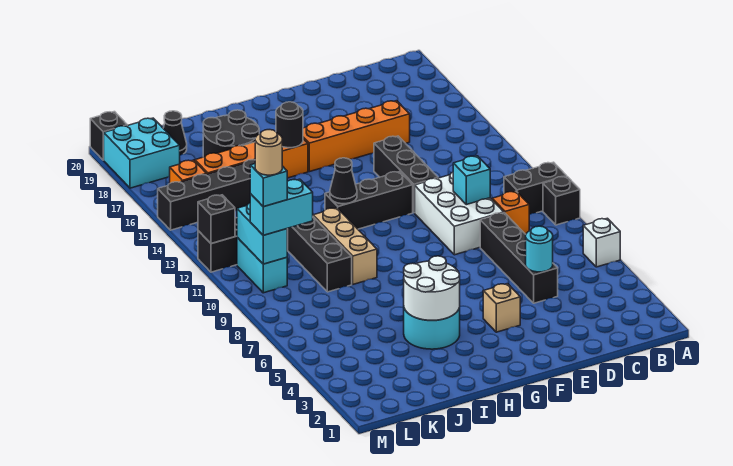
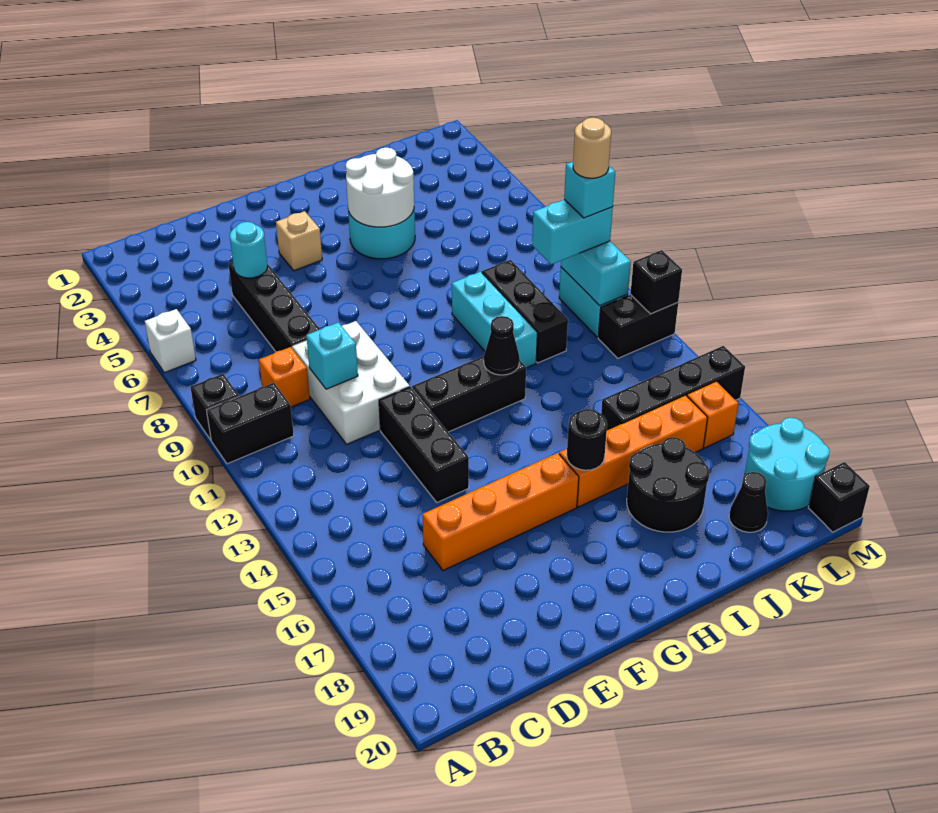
tan 1x3 brick [313,208,377,284] -> cyan 1x3 brick [452,272,537,368]
cyan 2x2 brick [104,118,180,188] -> cyan 2x2 round brick [745,418,830,511]

